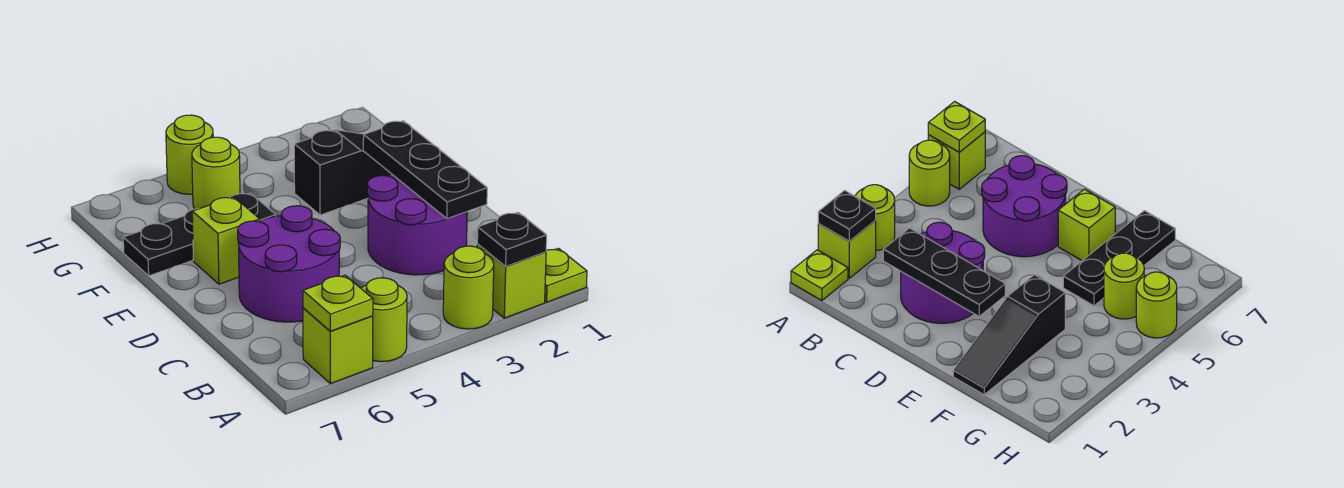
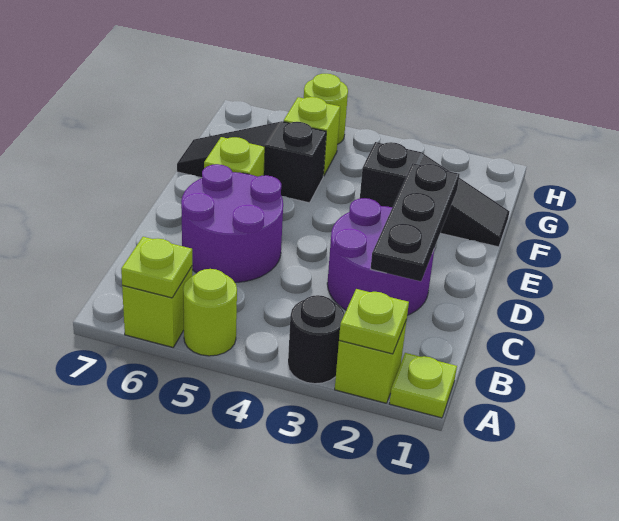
black 1x1 plate [477,212,547,267] -> lime 1x1 plate [339,289,409,354]
lime 1x1 round brick [443,246,494,329] -> black 1x1 round brick [288,295,344,384]
black 1x3 plate [123,193,276,276] -> black 1x3 slope [177,121,326,203]
lime 1x1 round brick [192,137,240,209] -> lime 1x1 brick [284,97,340,176]

